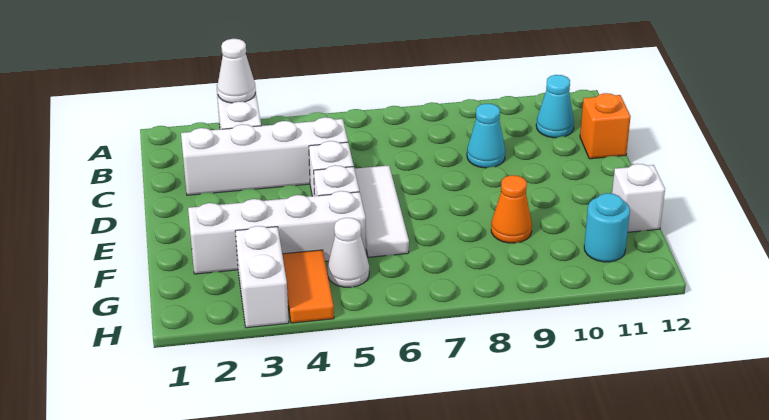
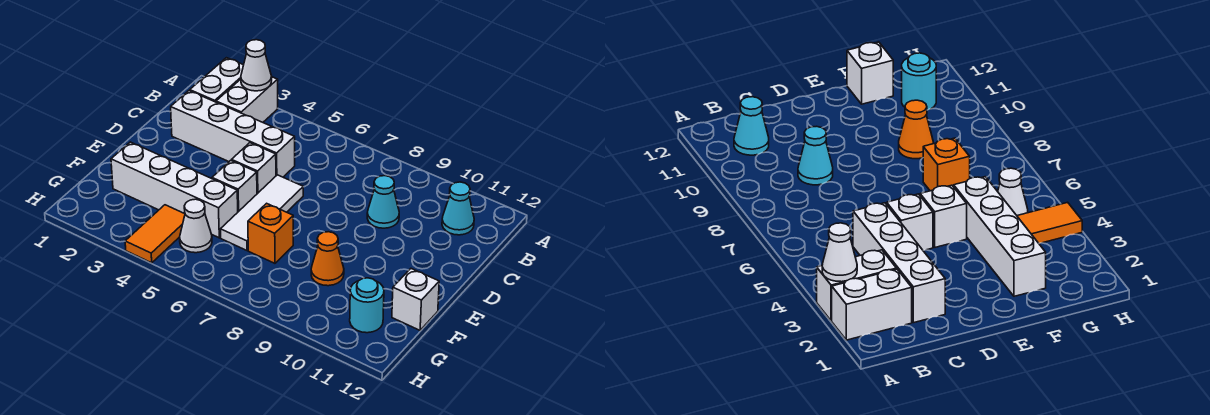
orange 1x1 brick [580,93,631,159] -> orange 1x1 brick moved to [248,203,293,263]
white 1x2 brick [235,226,289,328] -> white 1x2 brick moved to [190,58,243,102]

